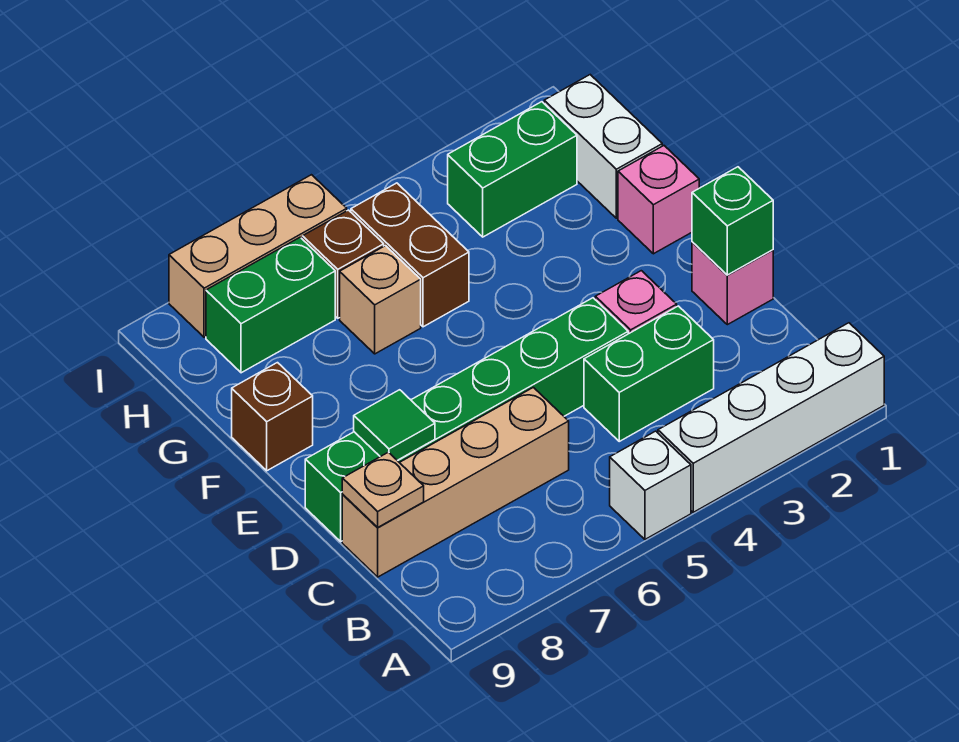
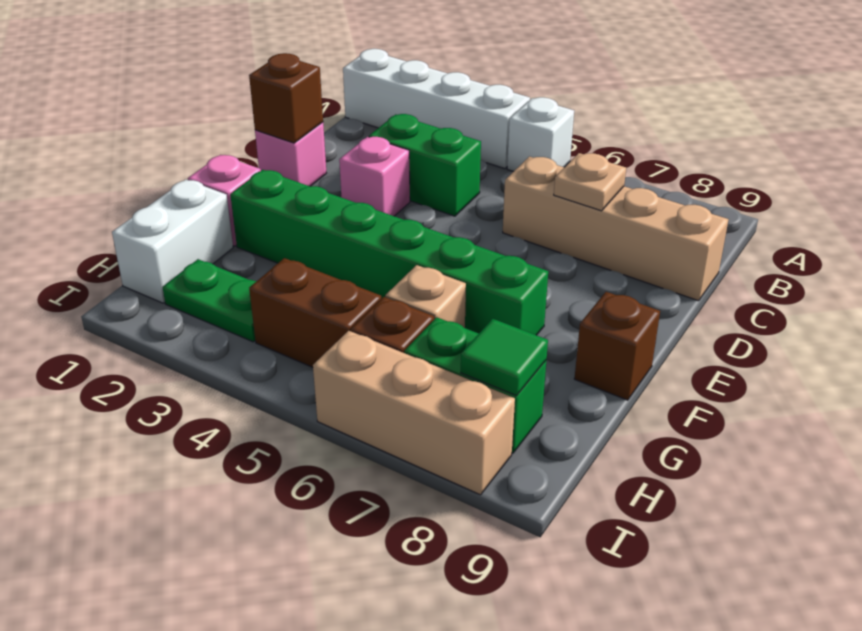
tan 1x1 plate [342,452,424,528] -> tan 1x1 plate moved to [554,153,626,211]
green 1x1 brick [692,167,773,275] -> brown 1x1 brick [249,53,323,143]
green 1x6 brick [305,298,628,541] -> green 1x6 brick moved to [230,170,548,335]
green 1x1 tile [354,390,435,460] -> green 1x1 tile moved to [461,319,548,396]
brown 1x2 brick [351,183,469,327] -> brown 1x2 brick turned to [249,258,381,367]
green 1x2 brick [448,102,577,237] -> green 1x2 plate [162,259,256,342]

